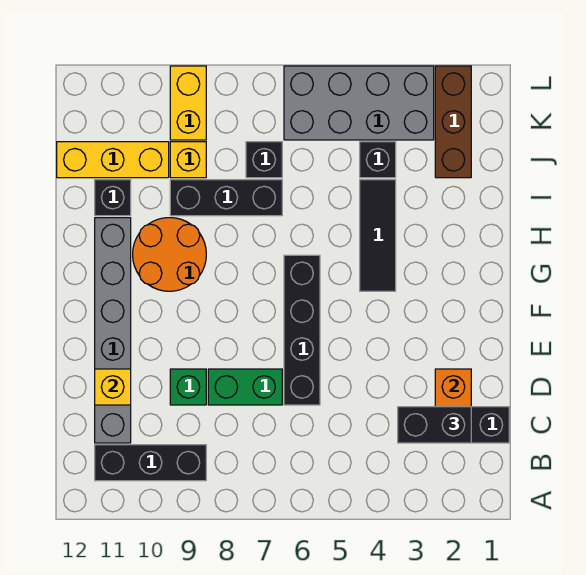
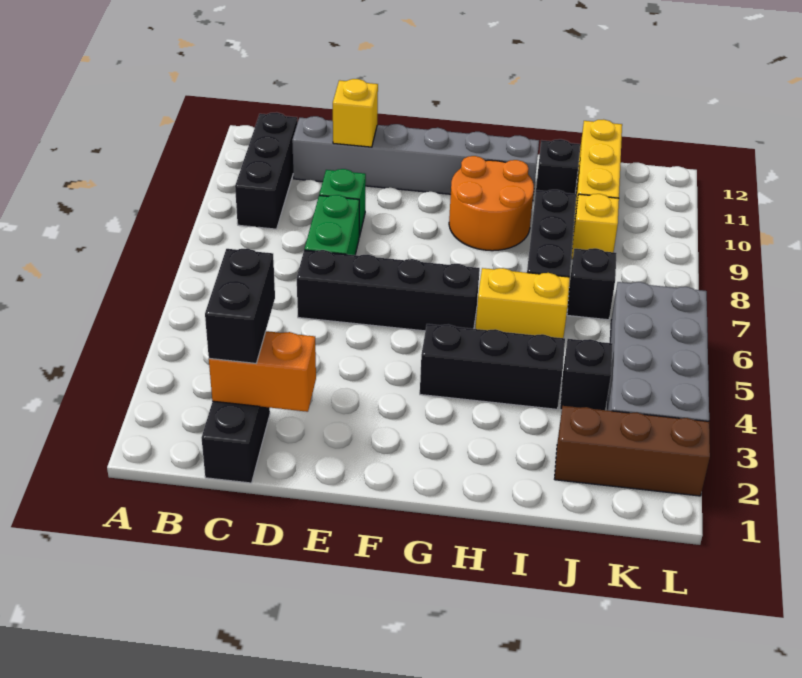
black 1x3 tile [360,180,396,291] -> black 1x3 brick [420,324,565,409]
yellow 1x2 brick [170,66,206,140] -> yellow 1x2 brick moved to [476,268,570,338]

